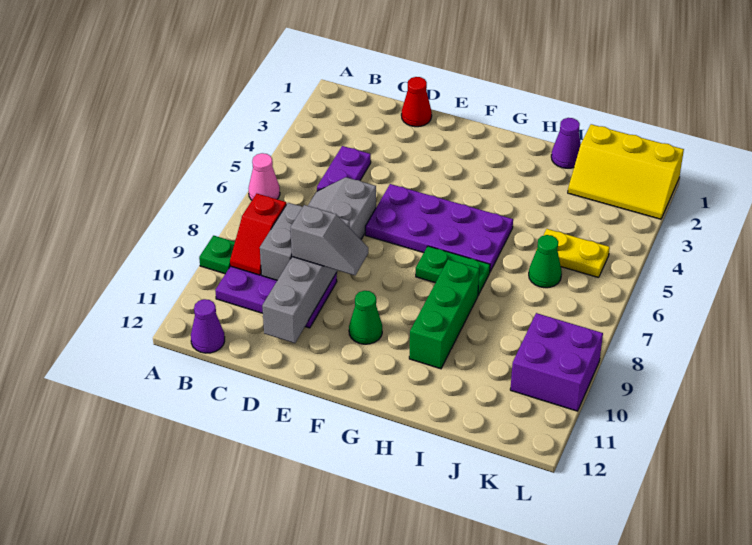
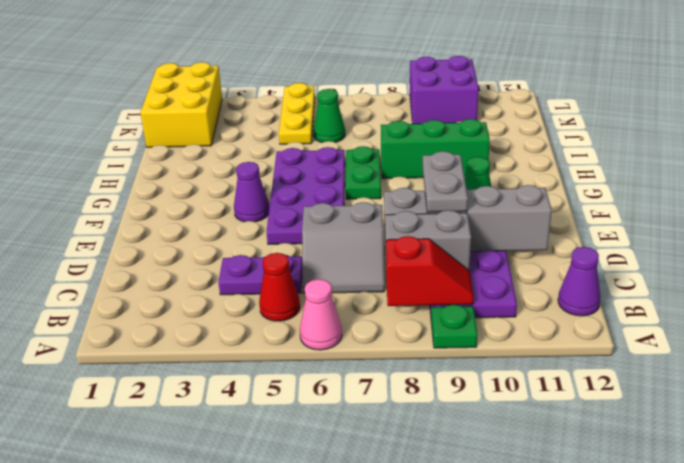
red 1x1 cone [401,77,432,127] -> red 1x1 cone moved to [259,253,300,321]
grey 1x2 slope [290,205,368,275] -> grey 1x2 plate [423,151,468,212]
purple 1x1 cone [551,118,581,168] -> purple 1x1 cone moved to [234,162,269,222]
yellow 2x3 slope [568,124,684,219] -> yellow 2x3 brick [140,62,222,147]
yellow 1x2 plate [543,229,610,278] -> yellow 1x3 plate [279,83,315,144]

